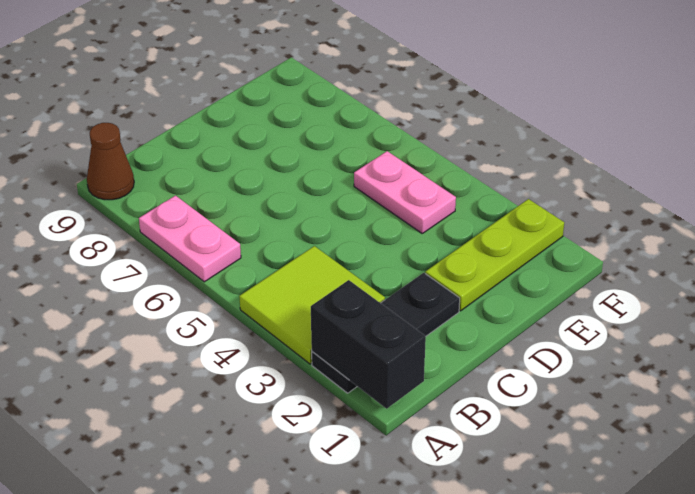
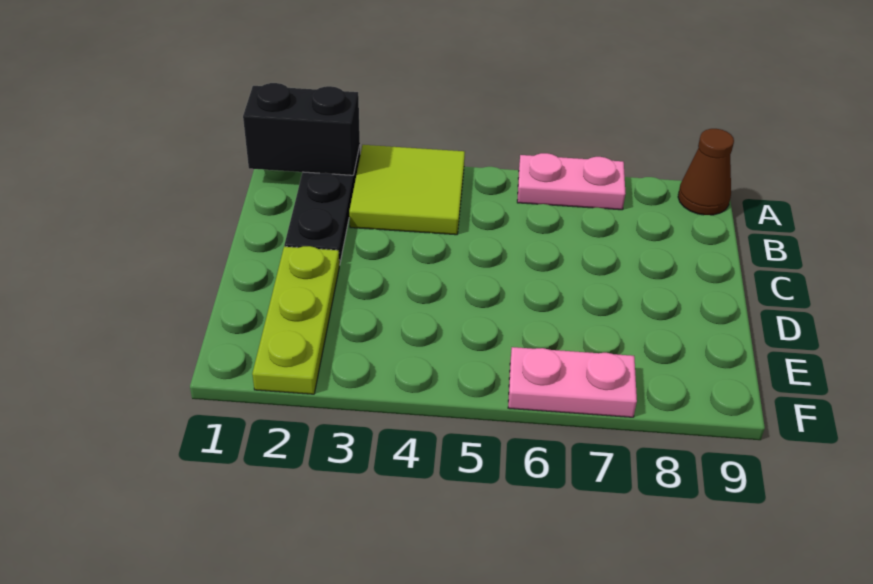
pink 1x2 plate [354,151,456,233] -> pink 1x2 plate moved to [508,347,637,417]

